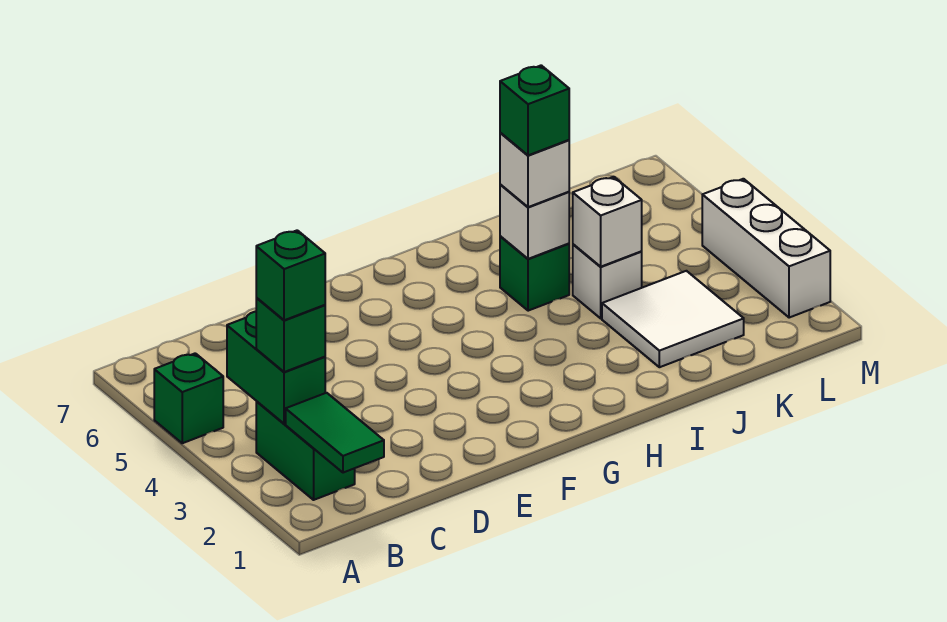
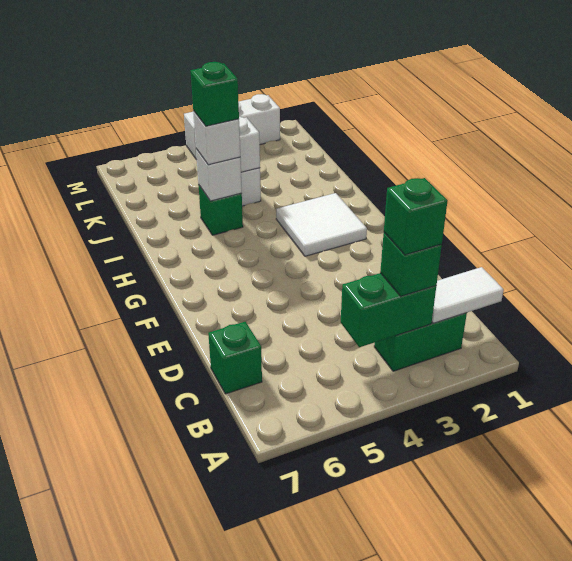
green 1x1 brick [154,353,223,443] -> green 1x1 brick moved to [208,321,262,394]
green 1x2 tile [286,393,384,473] -> white 1x2 tile [432,267,504,323]
white 2x2 tile [602,271,744,367] -> white 2x2 tile moved to [276,193,367,256]

